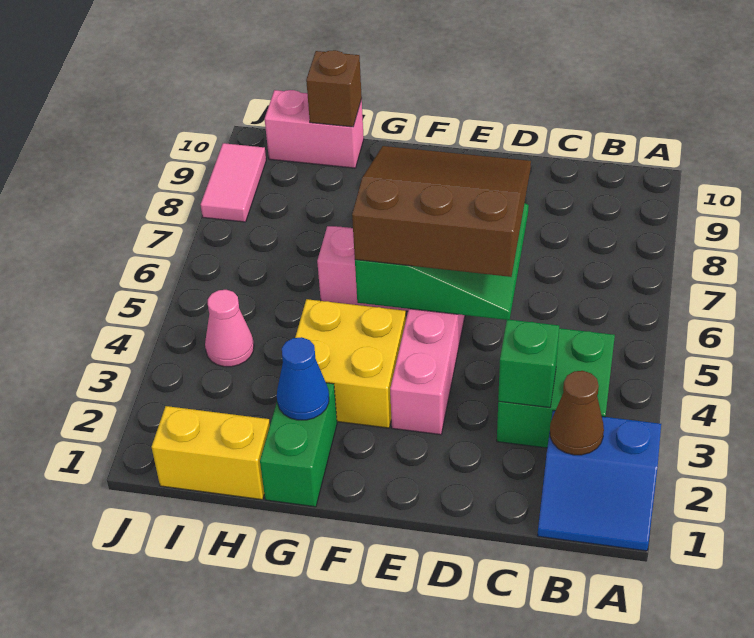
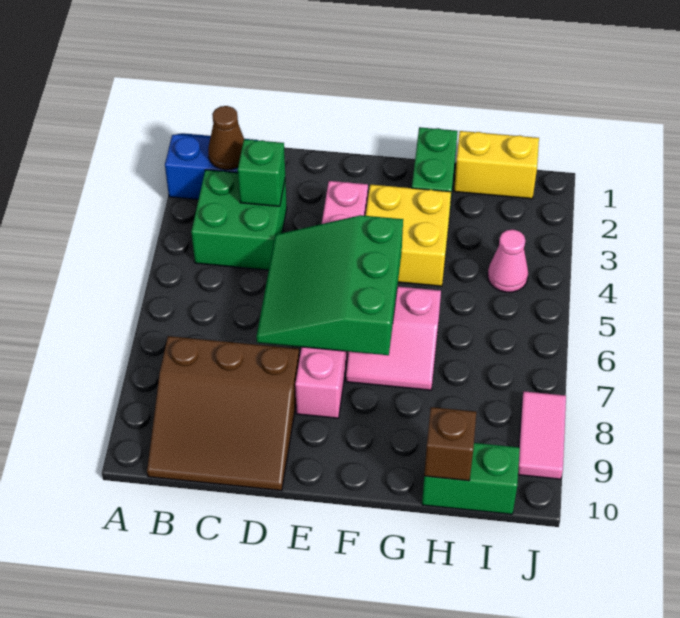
brown 3x3 slope [352,146,531,277] -> brown 3x3 slope moved to [147,336,299,491]
blue 1x1 cone [277,337,329,420] -> none
pink 1x2 brick [265,90,364,168] -> green 1x2 brick [422,443,520,514]

